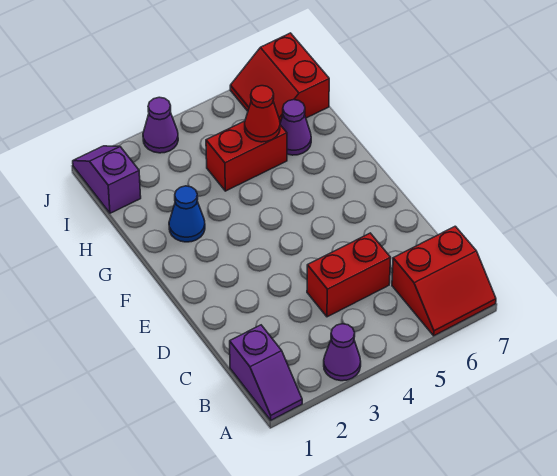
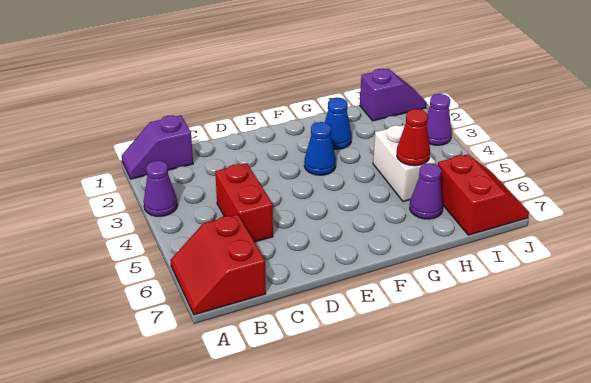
none -> blue 1x1 cone [304,122,336,175]
red 1x2 brick [206,121,287,191] -> white 1x2 brick [373,125,436,201]
red 2x2 slope [230,33,329,123] -> red 2x2 slope turned to [438,154,529,235]

